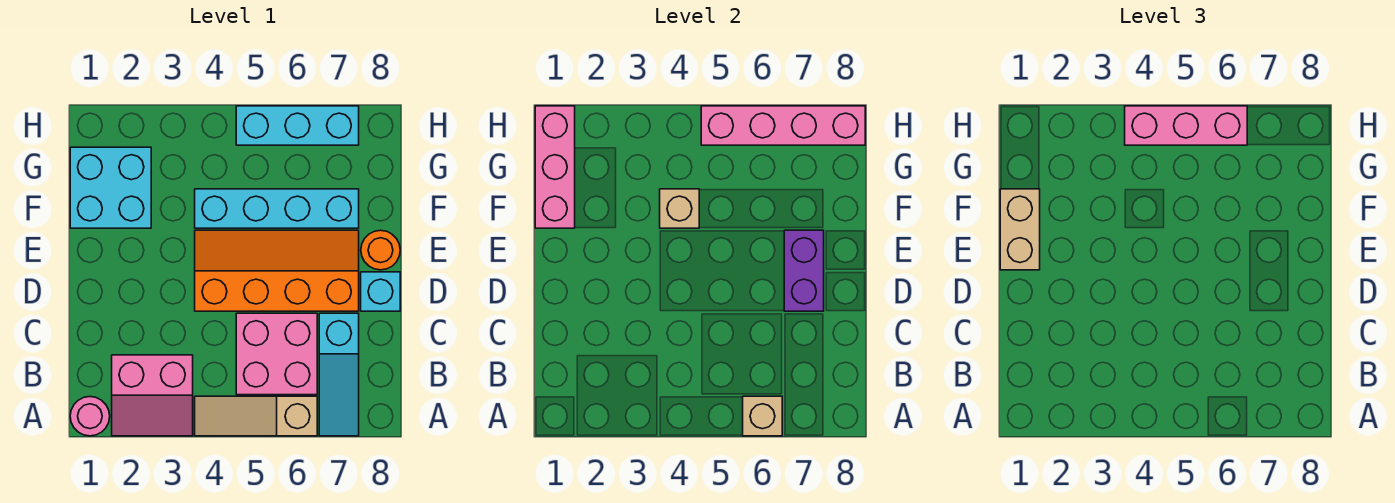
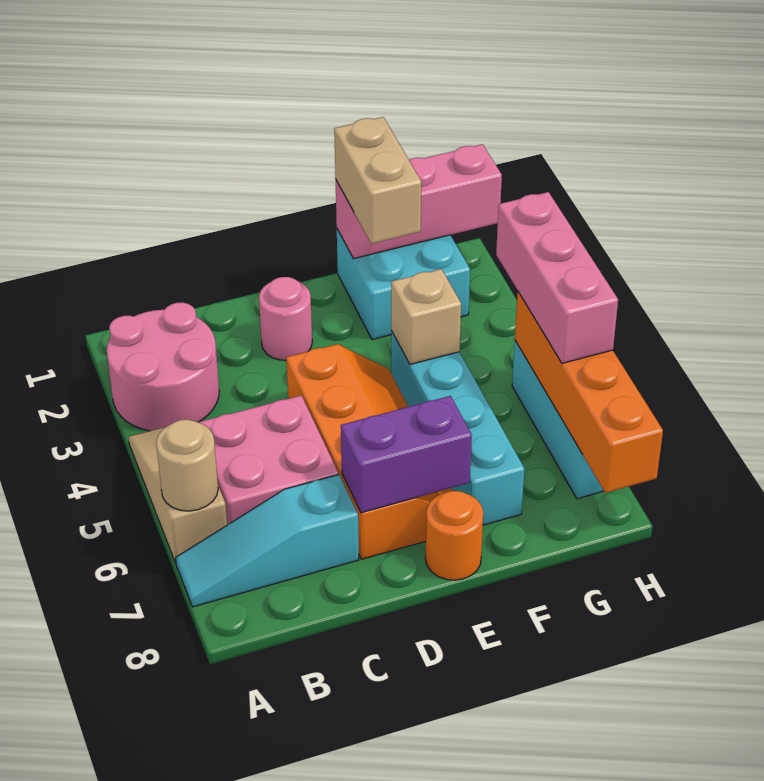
pink 1x1 round brick [70,397,110,436] -> pink 1x1 round brick moved to [259,277,312,360]
pink 2x2 slope [112,355,193,436] -> pink 2x2 round brick [107,303,219,431]
tan 1x1 brick [743,396,782,436] -> tan 1x1 round brick [156,420,218,511]
cyan 1x1 brick [361,272,400,311] -> none
tan 1x2 brick [1000,189,1040,270] -> tan 1x2 brick turned to [334,117,421,244]
pink 1x4 brick [701,106,865,145] -> orange 1x4 brick [515,292,663,493]

